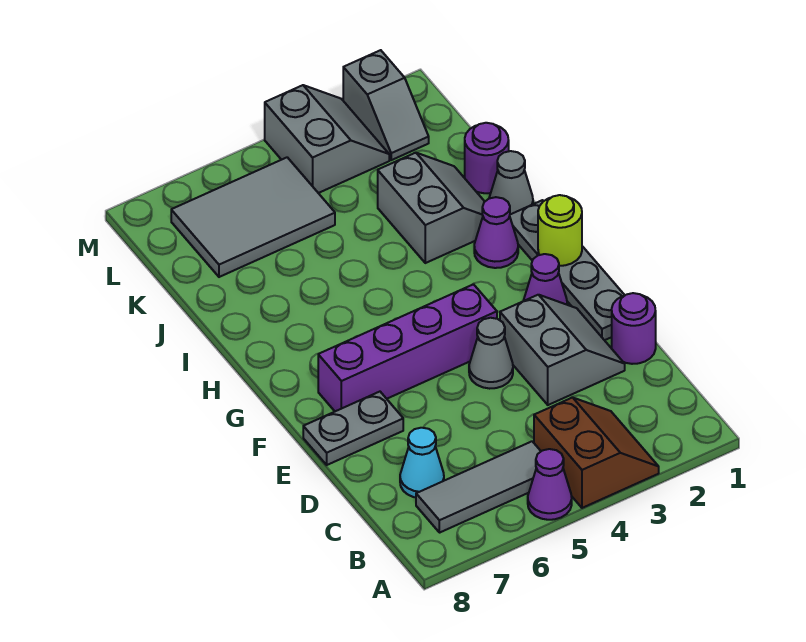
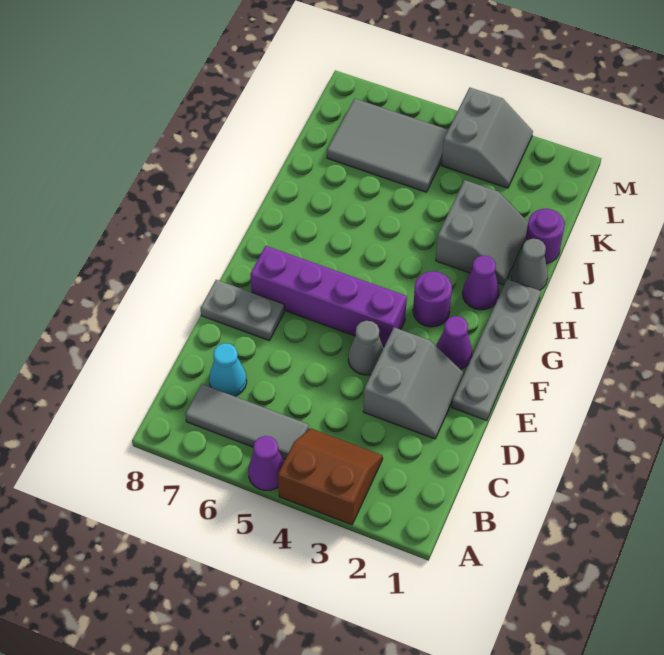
brown 2x2 slope [534,397,659,508] -> brown 2x2 slope turned to [278,428,383,525]
purple 1x1 round brick [612,293,656,364] -> purple 1x1 round brick moved to [413,271,452,327]
lime 1x1 round brick [538,195,582,266] -> none
grey 1x2 slope [343,50,429,160] -> none

